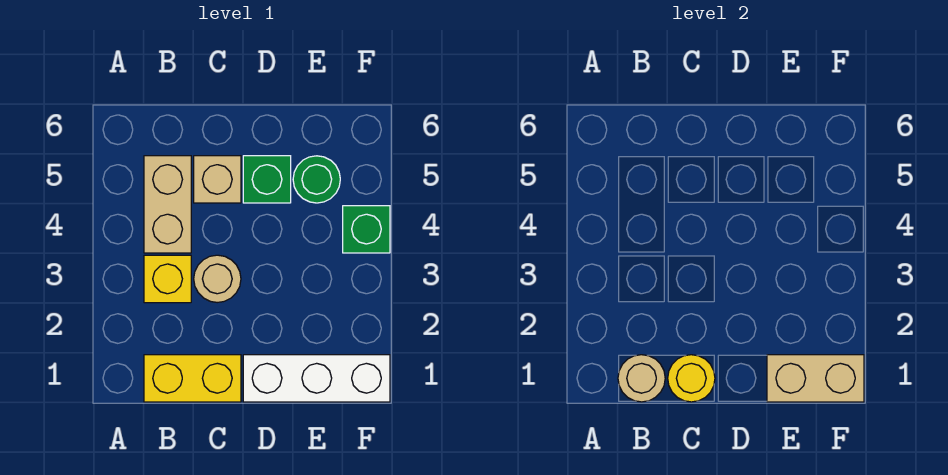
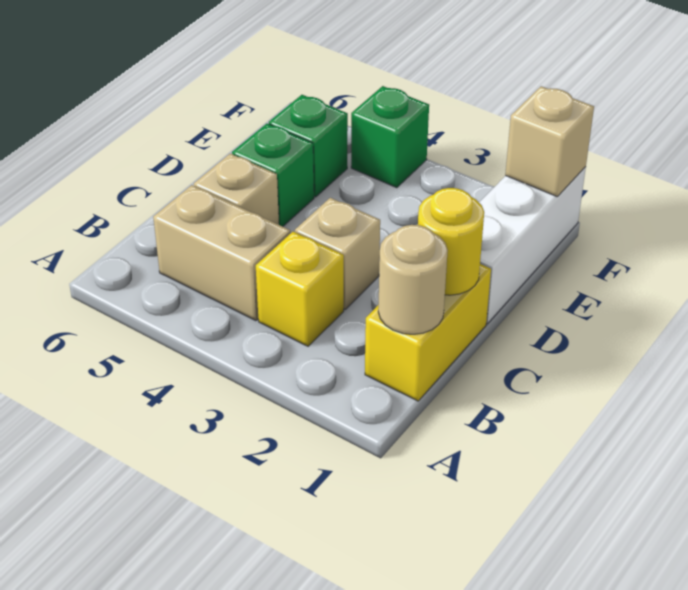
tan 1x1 round brick [194,255,241,303] -> tan 1x1 brick [295,198,380,309]
tan 1x2 brick [767,355,864,402] -> tan 1x1 brick [505,86,594,196]
green 1x1 round brick [293,156,340,203] -> green 1x1 brick [269,95,348,197]

